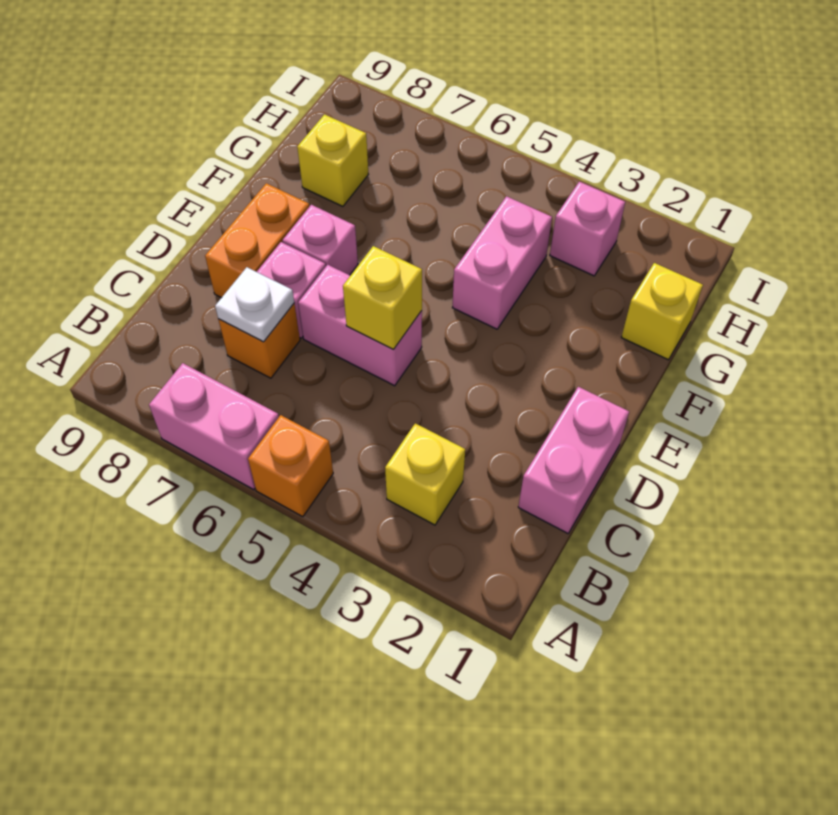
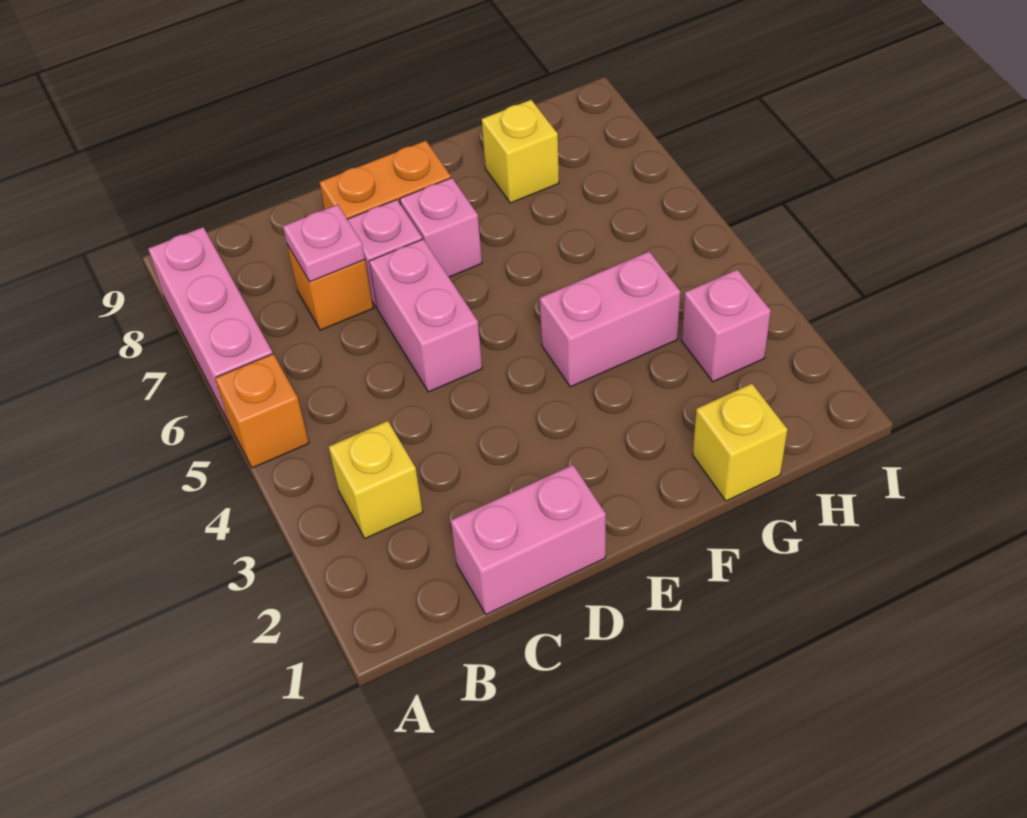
pink 1x2 brick [149,363,279,490] -> pink 1x3 brick [148,227,273,420]
white 1x1 plate [215,267,294,342] -> pink 1x1 plate [283,205,365,282]
yellow 1x1 brick [343,246,422,350] -> none

